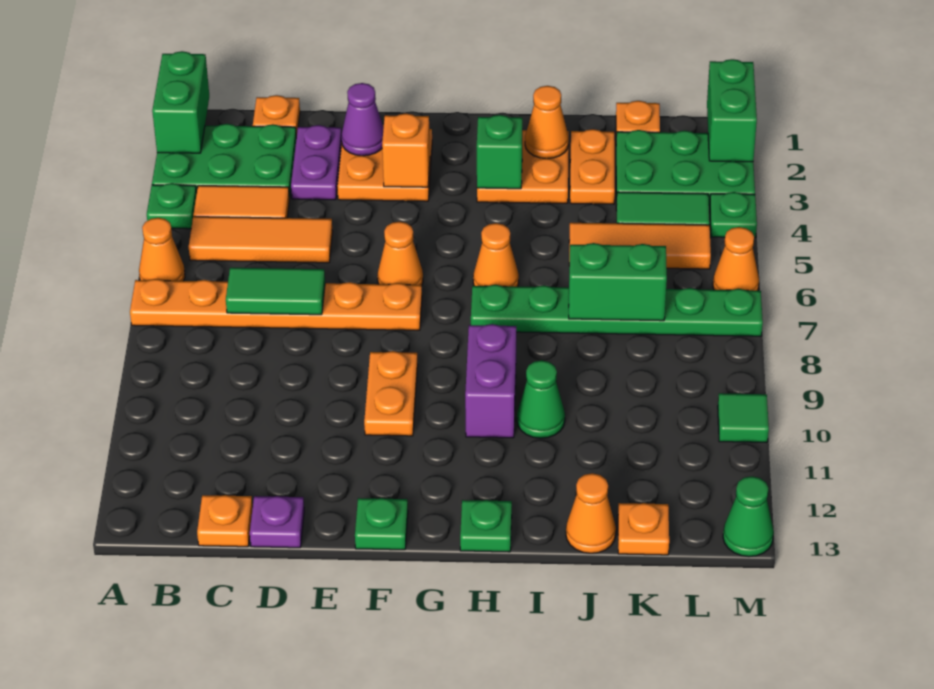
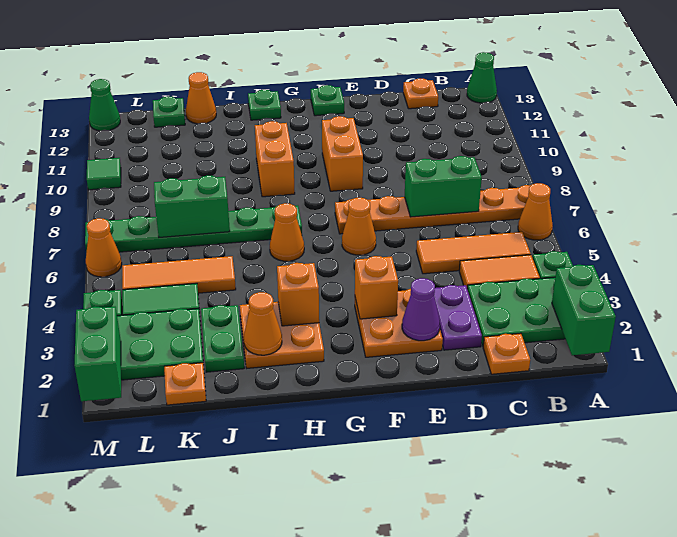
green 1x2 tile [226,268,325,315] -> green 1x2 brick [405,156,482,217]
purple 1x1 plate [250,496,304,548] -> none
orange 1x2 plate [364,351,418,436] -> orange 1x2 brick [322,116,363,191]
green 1x1 brick [477,115,522,189] -> orange 1x1 brick [277,263,319,326]
purple 1x2 brick [465,324,516,438] -> orange 1x2 brick [255,121,295,197]
green 1x1 cone [517,360,565,438] -> green 1x1 cone moved to [467,52,497,103]
orange 1x2 plate [570,129,615,204] -> green 1x2 plate [201,305,244,372]
orange 1x1 plate [618,503,669,555] -> green 1x1 plate [153,96,185,127]

